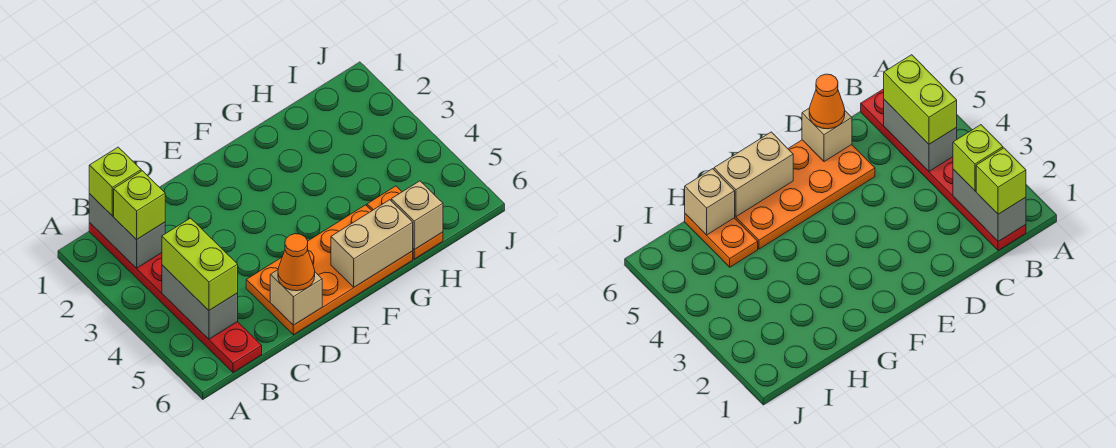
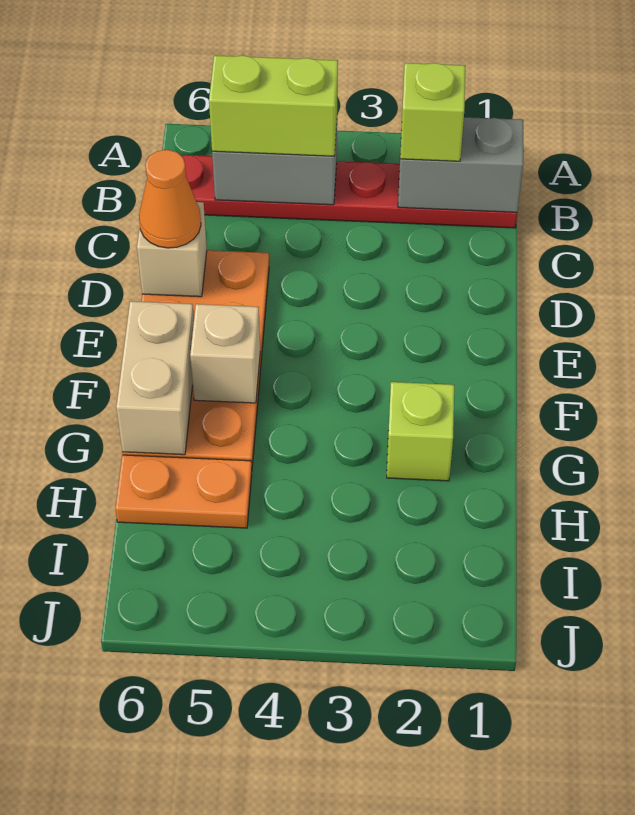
lime 1x1 brick [89,147,141,216] -> lime 1x1 brick moved to [387,382,454,481]
tan 1x1 brick [391,181,443,250] -> tan 1x1 brick moved to [190,304,260,403]

